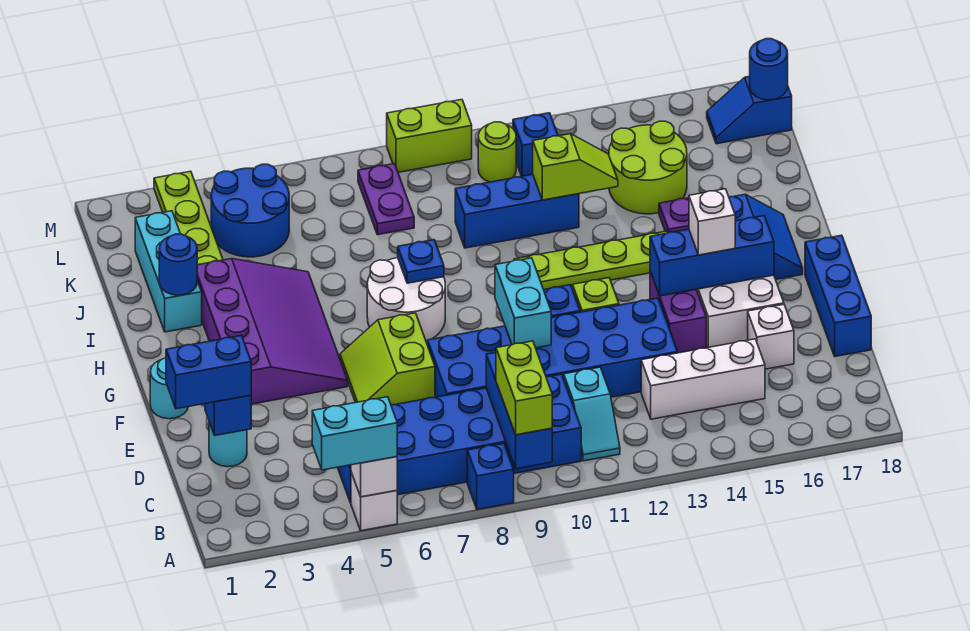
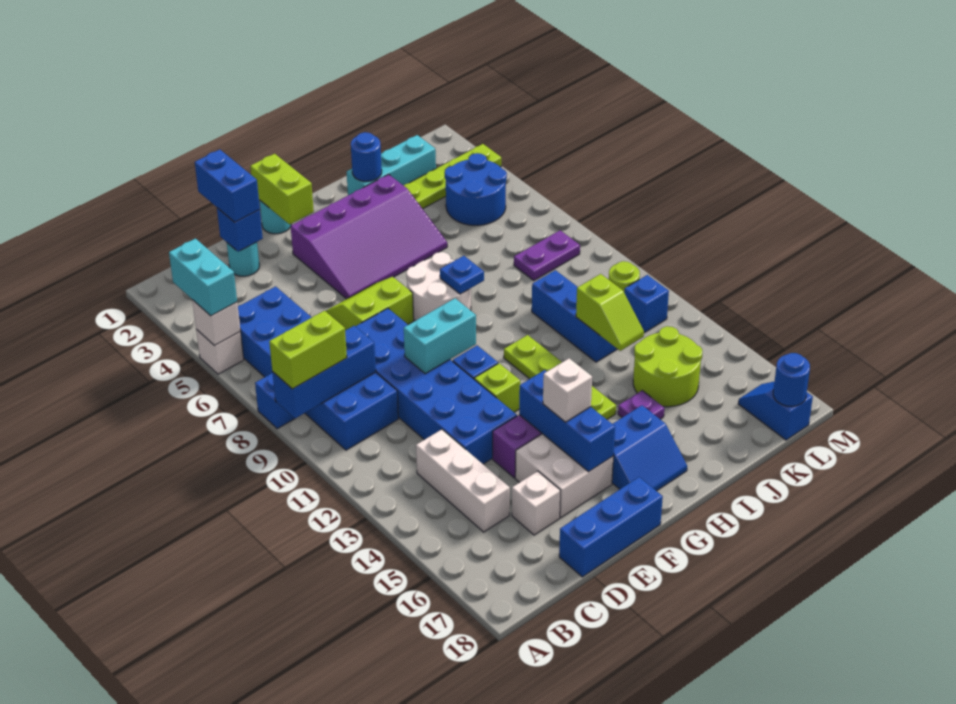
cyan 1x2 slope [564,367,620,461] -> none
lime 1x2 brick [387,100,472,172] -> lime 1x2 brick moved to [250,154,314,224]

